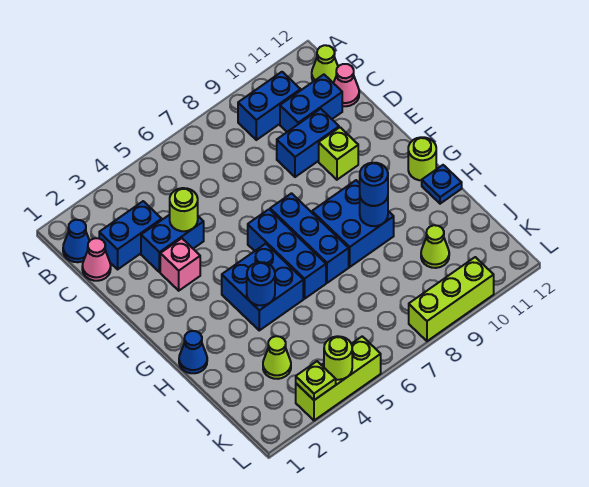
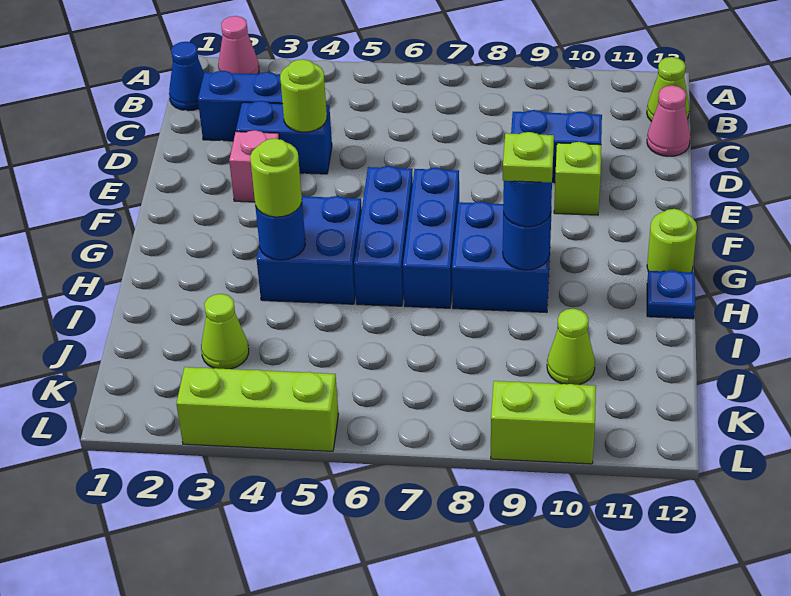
blue 1x2 brick [238,72,301,140] -> none
pink 1x1 cone [82,238,111,281] -> pink 1x1 cone moved to [218,16,259,74]
blue 1x2 brick [280,75,342,132] -> none
blue 1x1 cone [179,331,207,373] -> none
lime 1x1 plate [296,361,336,400] -> lime 1x1 plate moved to [503,132,554,183]
lime 1x1 round brick [324,336,352,380] -> lime 1x1 round brick moved to [250,138,302,217]
lime 1x3 brick [409,257,494,341] -> lime 1x2 brick [491,381,596,464]

